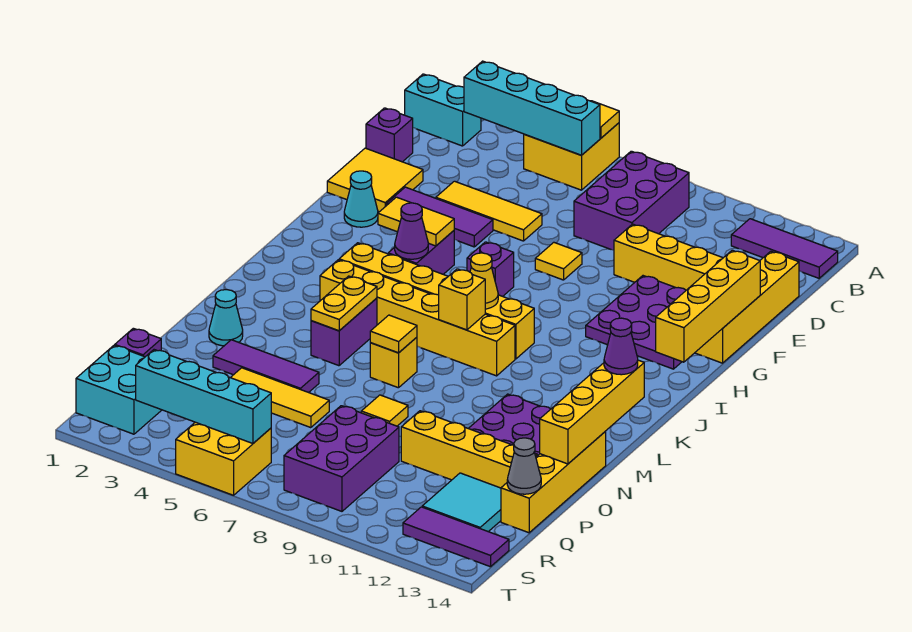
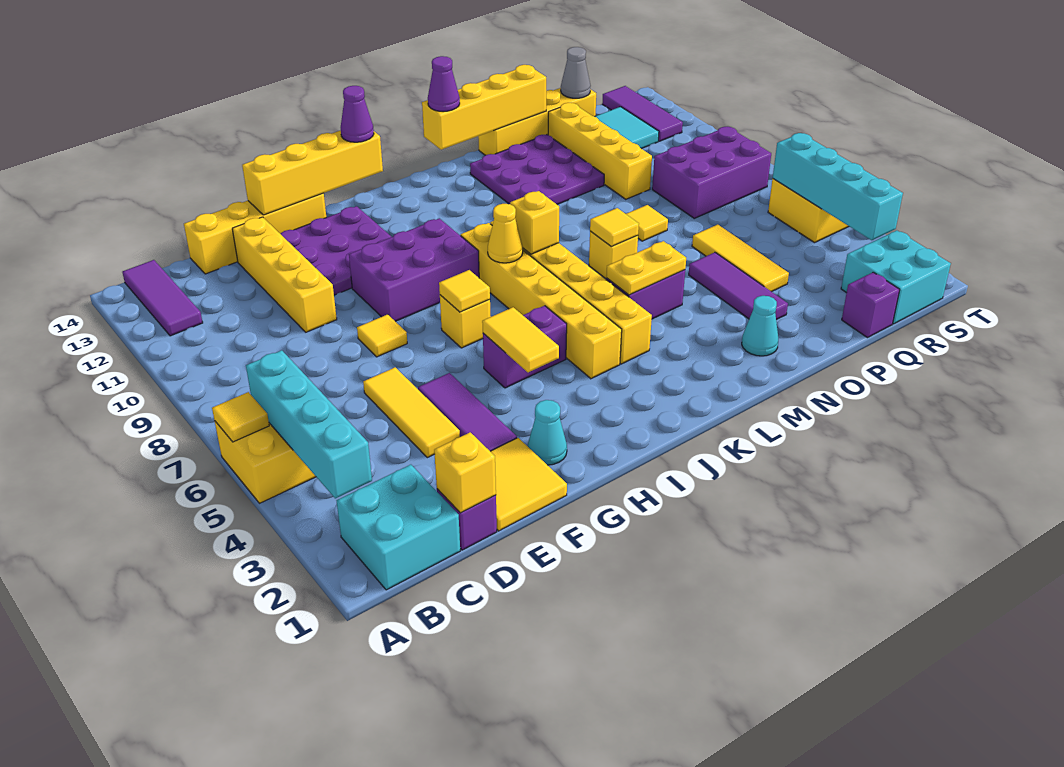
cyan 1x2 brick [405,74,481,146] -> cyan 2x2 brick [337,465,460,590]
purple 2x3 brick [574,151,689,250] -> purple 2x3 brick moved to [349,218,479,321]
none -> yellow 1x1 brick [434,432,496,513]
purple 1x1 brick [467,242,514,296] -> yellow 1x1 brick [440,295,491,348]
none -> yellow 1x1 tile [439,270,490,312]
purple 1x1 cone [395,203,428,259] -> purple 1x1 cone moved to [341,86,374,142]

